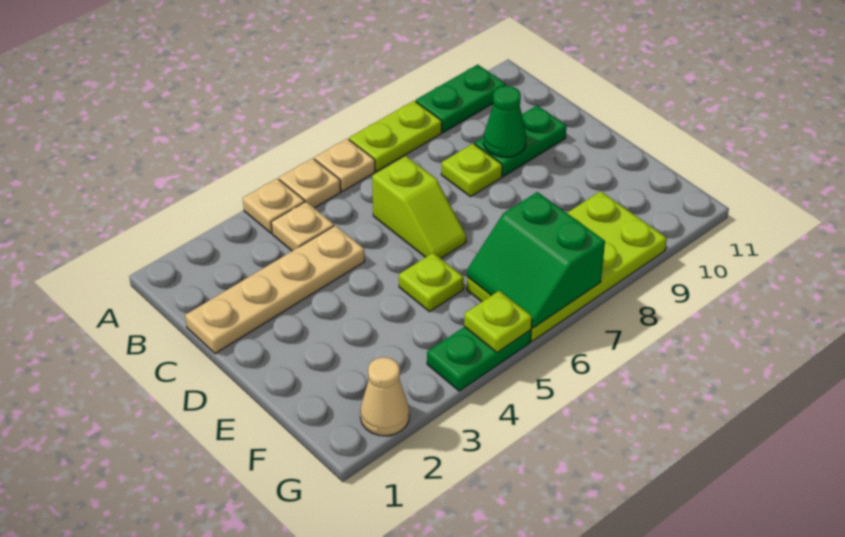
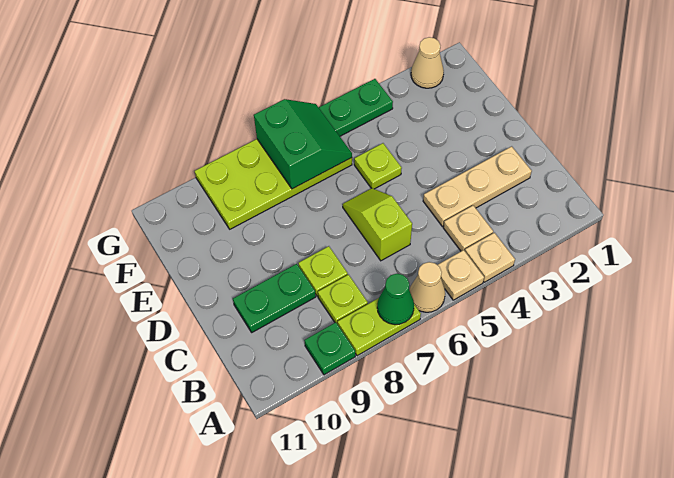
tan 1x1 plate [314,139,375,191] -> tan 1x1 cone [409,262,445,312]
green 1x2 plate [416,65,506,132] -> green 1x1 plate [304,322,355,375]
tan 1x4 plate [185,226,365,354] -> tan 1x3 plate [423,146,532,227]
green 1x1 cone [484,86,526,157] -> green 1x1 cone moved to [377,274,414,325]
lime 1x1 plate [464,291,532,352] -> lime 1x1 plate moved to [318,275,368,324]

